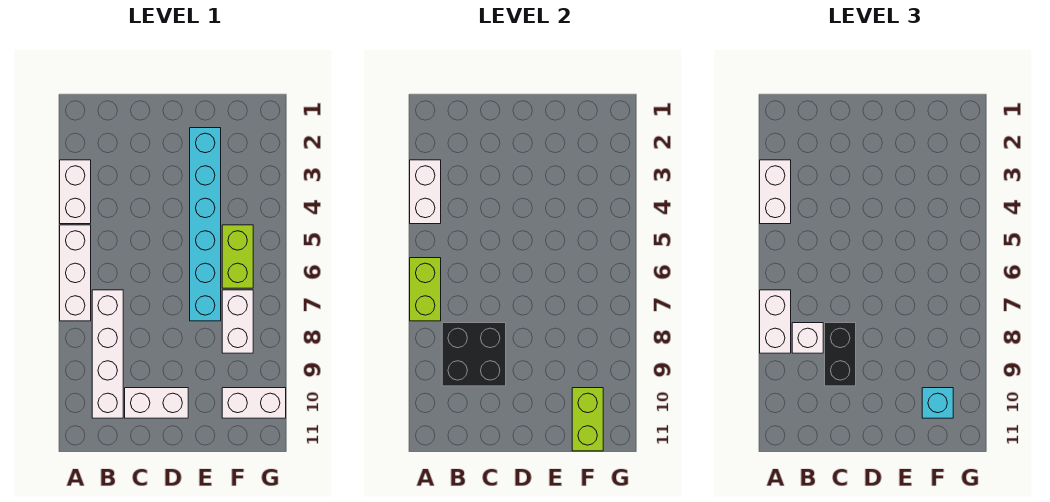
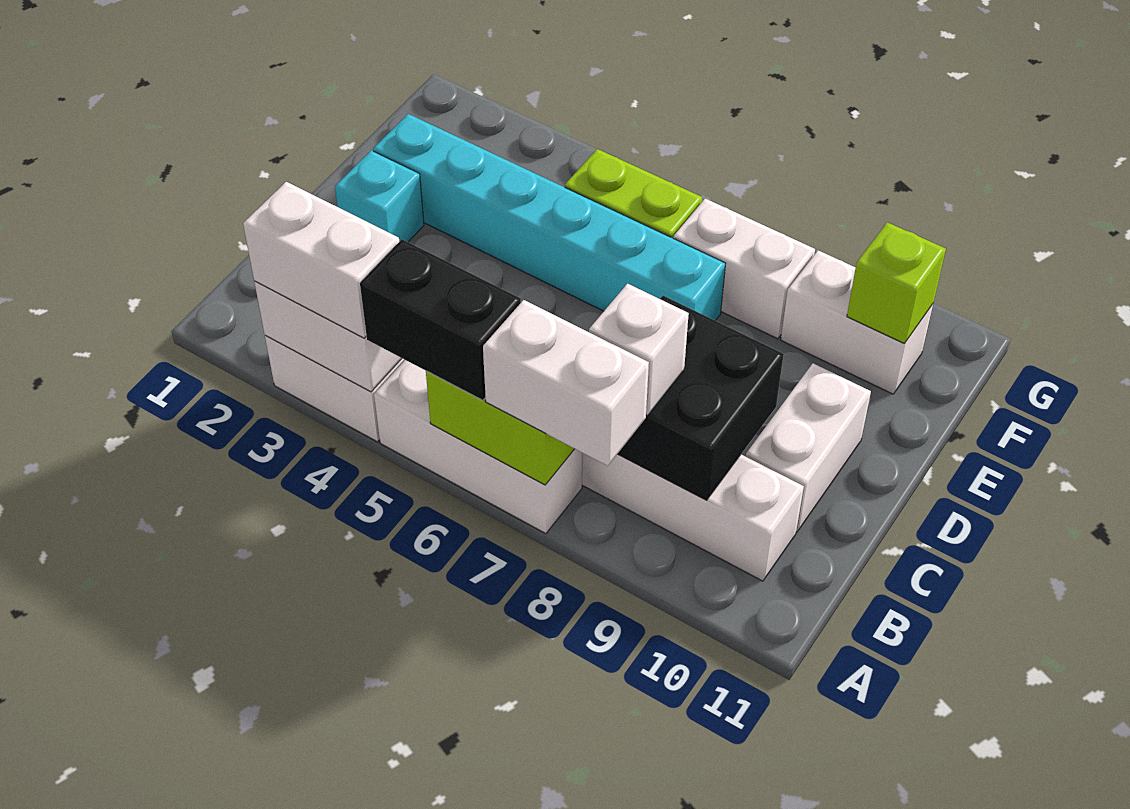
black 1x2 brick [825,323,856,386] -> black 1x2 brick moved to [360,239,521,400]
white 1x2 brick [222,388,286,418] -> white 1x2 brick turned to [781,250,933,394]
lime 1x2 brick [572,388,603,451] -> lime 1x1 brick [847,222,946,343]
cyan 1x1 brick [922,388,953,418] -> cyan 1x1 brick moved to [335,150,424,242]

